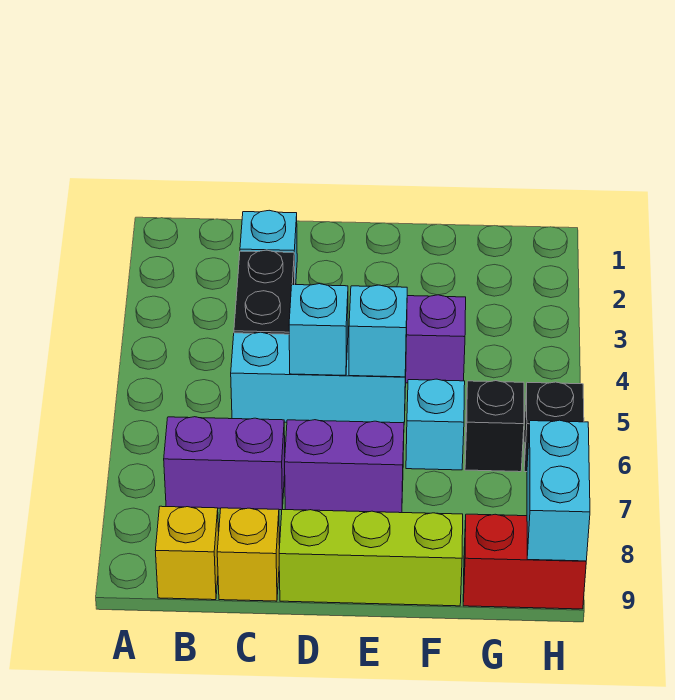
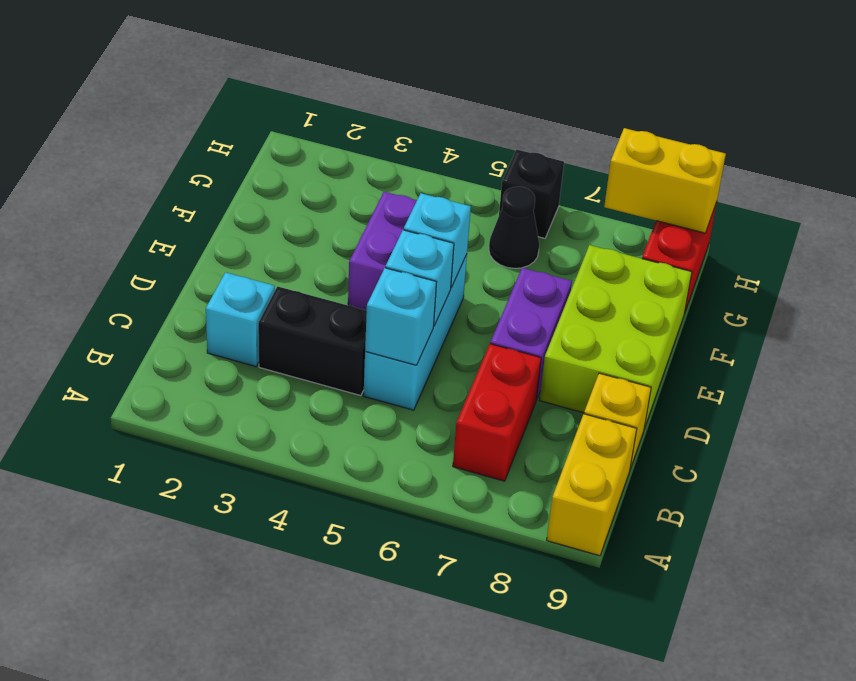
purple 1x2 brick [164,417,285,510] -> red 1x2 brick [453,344,541,481]
yellow 1x1 brick [155,506,219,600] -> yellow 1x2 brick [547,414,637,556]
lime 1x3 brick [279,510,463,606] -> lime 2x3 brick [540,245,692,429]
cyan 1x1 brick [406,379,465,470] -> cyan 1x1 brick moved to [365,268,437,365]
black 1x1 brick [465,381,524,472] -> black 1x1 cone [489,187,539,268]
cyan 1x2 brick [527,420,590,561] -> yellow 1x2 brick [604,128,726,233]

